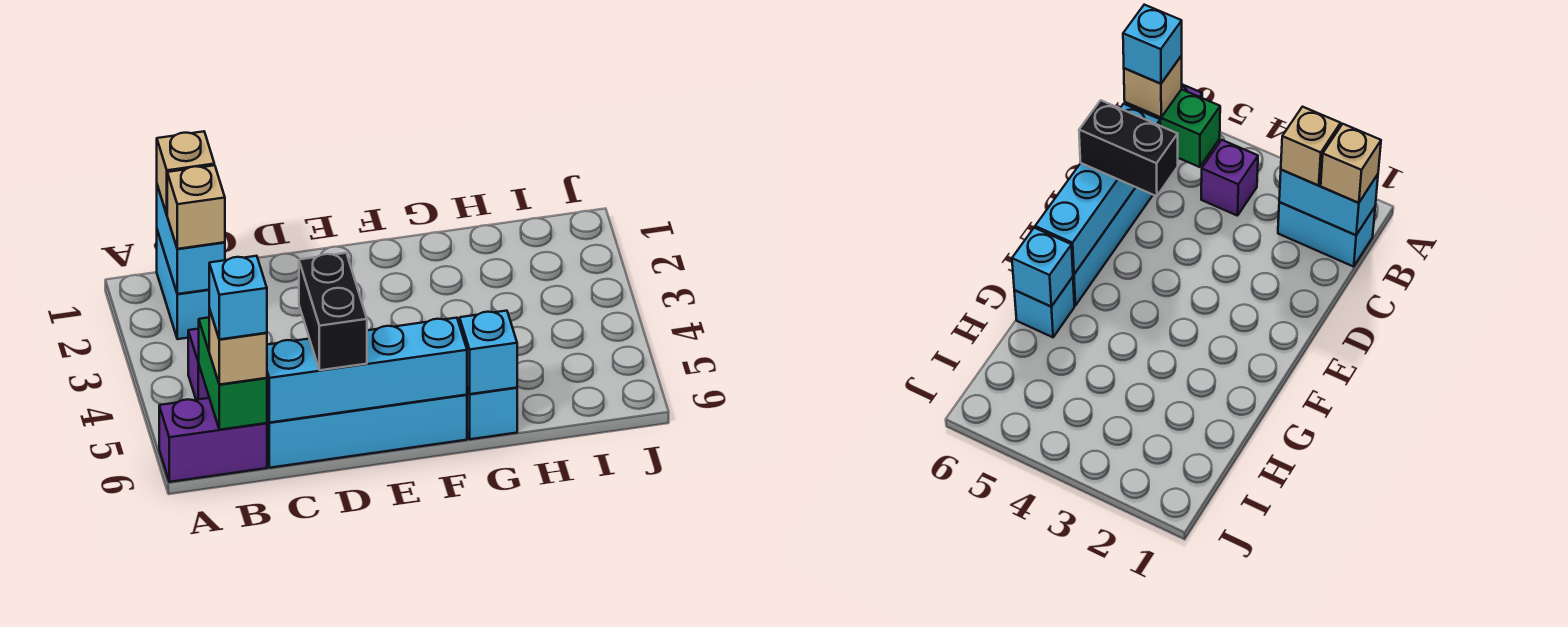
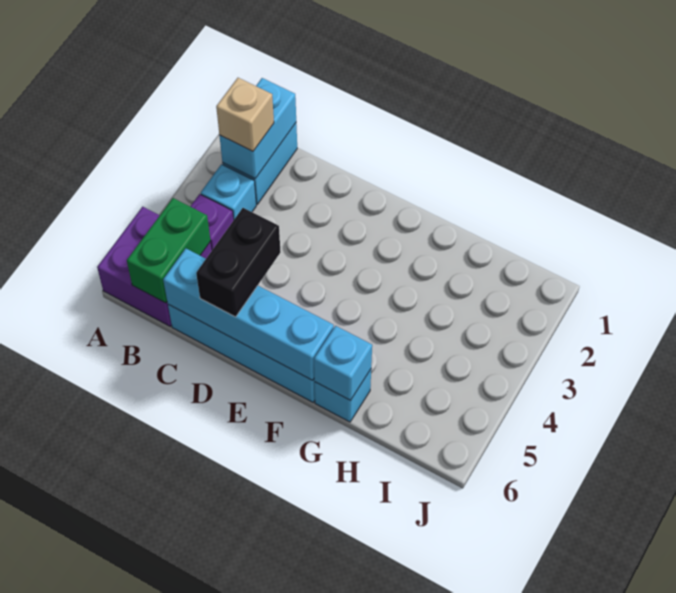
purple 1x2 brick [159,398,267,482] -> purple 2x2 brick [97,207,212,326]
tan 1x1 brick [157,131,214,214] -> none
tan 1x1 brick [209,309,267,385] -> none
cyan 1x1 brick [209,256,267,339] -> cyan 1x1 brick moved to [201,164,256,219]

